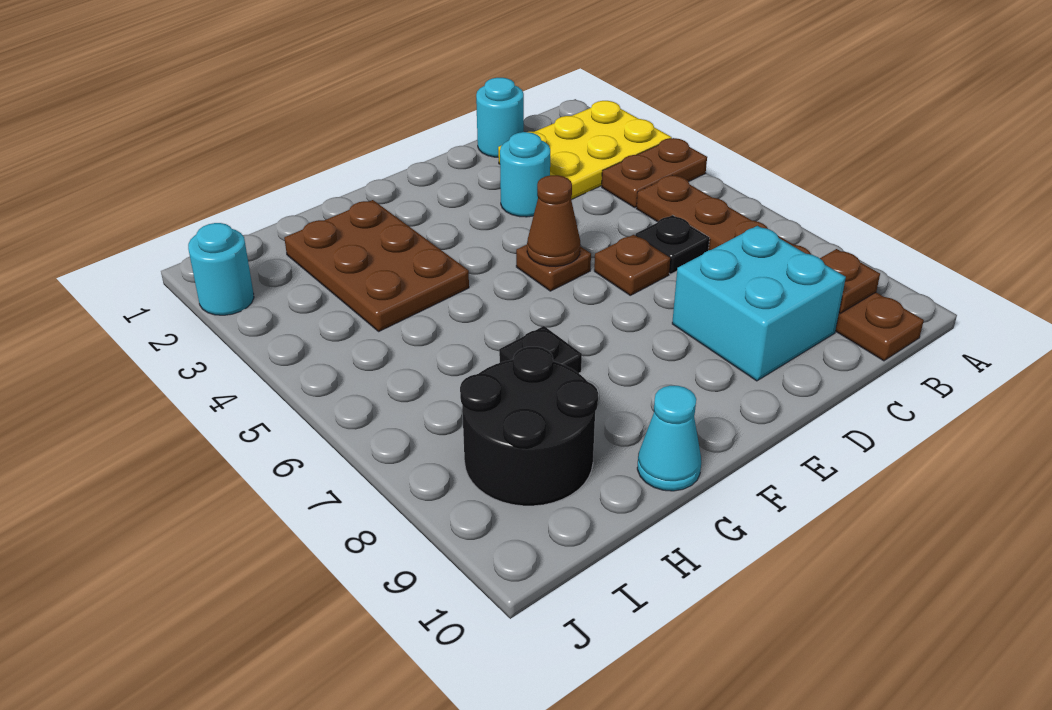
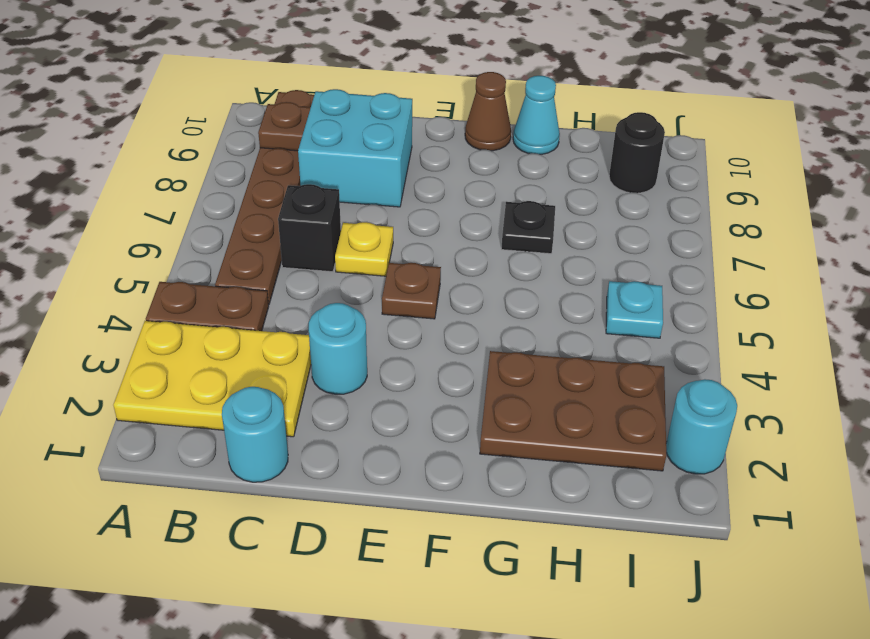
black 1x1 plate [635,215,710,274] -> black 1x1 brick [278,184,341,272]
brown 1x1 plate [594,235,670,295] -> yellow 1x1 plate [335,222,393,276]
brown 1x1 cone [527,175,580,267] -> brown 1x1 cone moved to [465,72,511,151]
brown 2x3 plate [284,200,469,331] -> brown 2x3 plate turned to [480,351,666,471]
black 2x2 round brick [460,347,598,506] -> black 1x1 round brick [609,112,665,193]
none -> cyan 1x1 plate [606,281,663,338]

